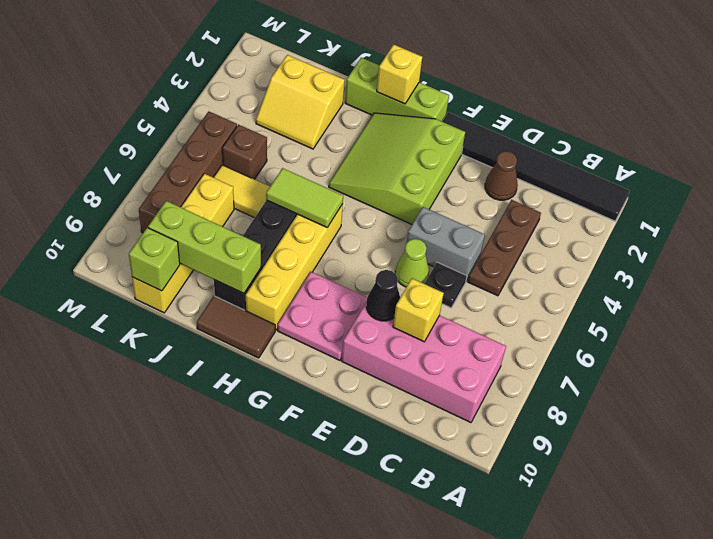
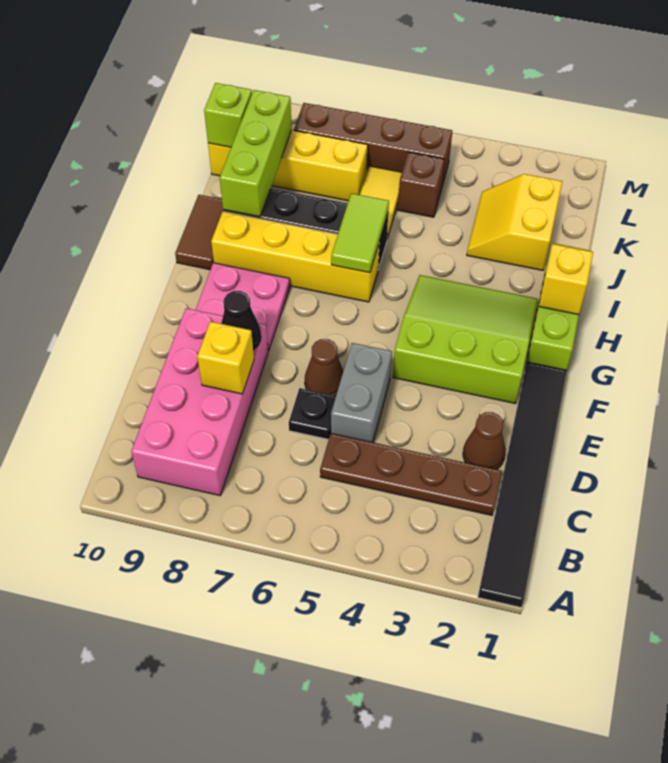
brown 1x3 plate [468,200,541,296] -> brown 1x4 plate [320,433,502,515]
lime 1x1 cone [395,239,429,287] -> brown 1x1 cone [305,339,343,396]

